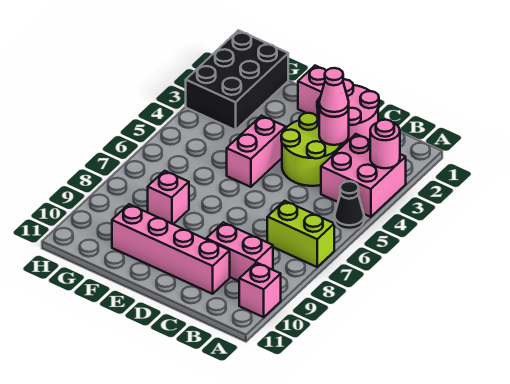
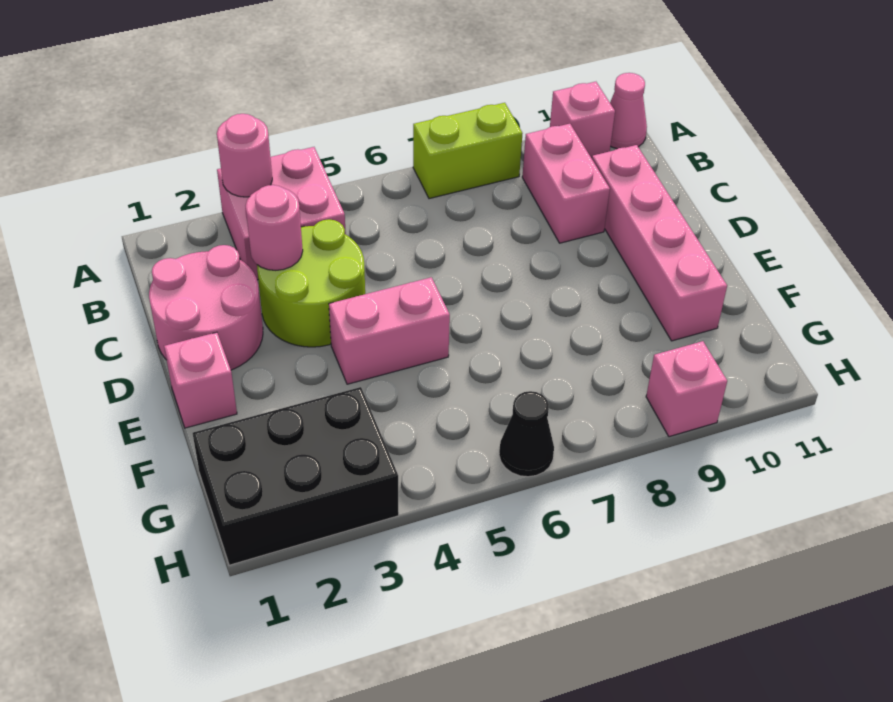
black 1x1 cone [335,181,364,230] -> black 1x1 cone moved to [499,391,554,477]
lime 1x2 brick [267,201,334,267] -> lime 1x2 brick turned to [413,103,523,199]
pink 1x1 cone [319,68,349,117] -> pink 1x1 cone moved to [610,73,647,149]
pink 1x1 brick [148,171,189,224] -> pink 1x1 brick moved to [646,341,727,437]

